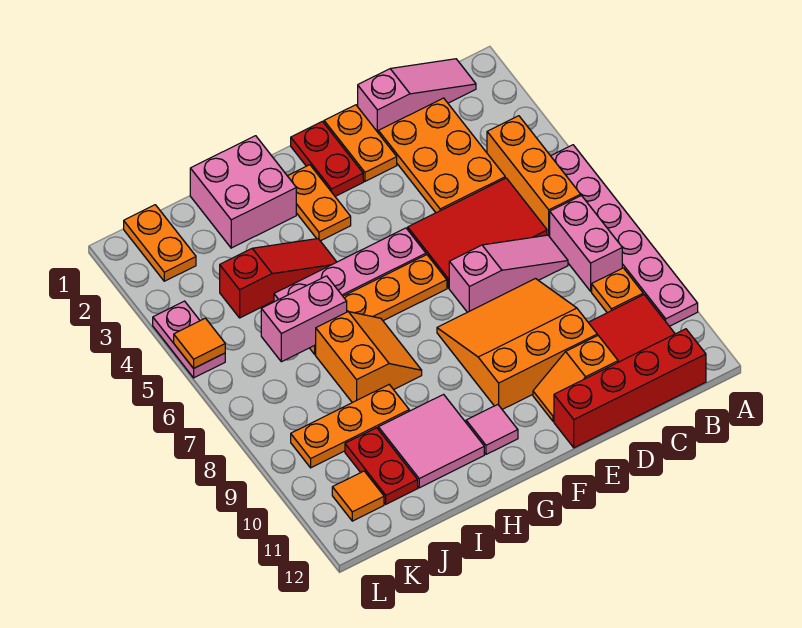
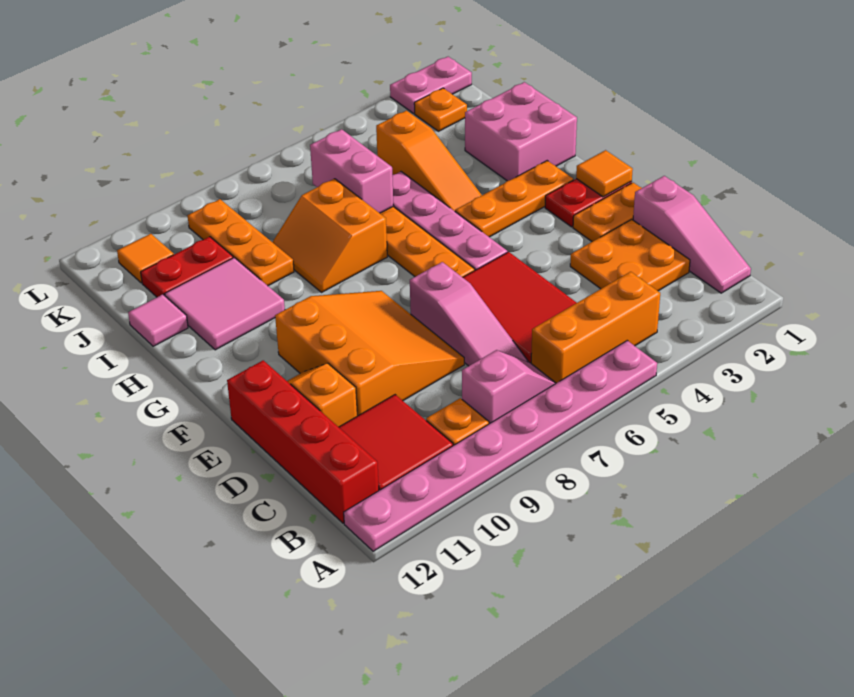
pink 1x6 plate [551,145,698,326] -> pink 1x8 plate [344,341,657,551]
pink 1x2 brick [550,196,622,291] -> pink 1x2 slope [462,350,556,424]
orange 2x3 plate [378,98,505,213] -> orange 2x2 plate [570,219,690,291]
orange 1x2 plate [288,165,351,241] -> orange 1x3 plate [455,161,573,237]
pink 1x1 tile [466,405,518,454] -> pink 1x1 tile moved to [128,294,188,346]
red 1x3 slope [220,239,336,318] -> orange 1x3 slope [376,111,482,211]
orange 2x2 slope [316,312,422,403] -> orange 2x2 slope turned to [273,179,387,292]
orange 1x2 plate [124,205,196,281] -> orange 1x1 plate [414,88,467,131]
pink 1x2 plate [153,301,225,378] -> pink 1x2 plate moved to [390,57,472,113]
orange 1x1 tile [174,318,225,368] -> orange 1x1 tile moved to [576,150,633,197]

